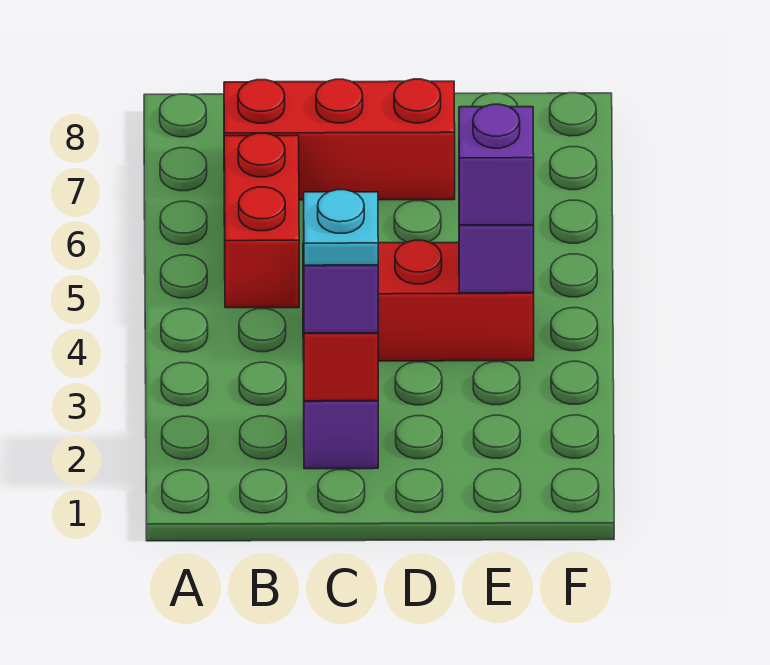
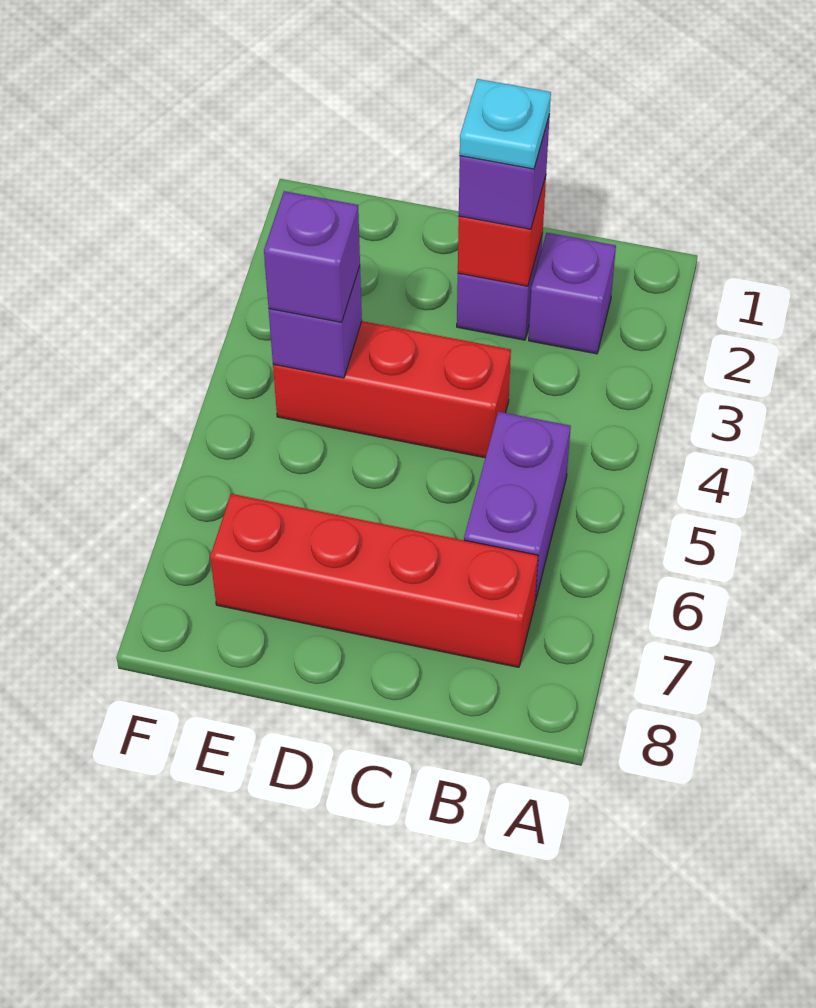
none -> purple 1x1 brick [529,233,616,354]
red 1x2 brick [224,133,299,308] -> purple 1x2 brick [464,412,571,601]
red 1x3 brick [224,79,455,200] -> red 1x4 brick [210,494,538,667]

